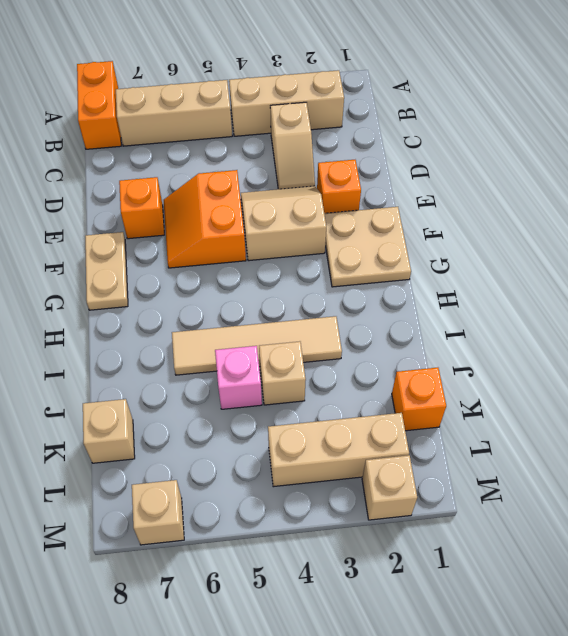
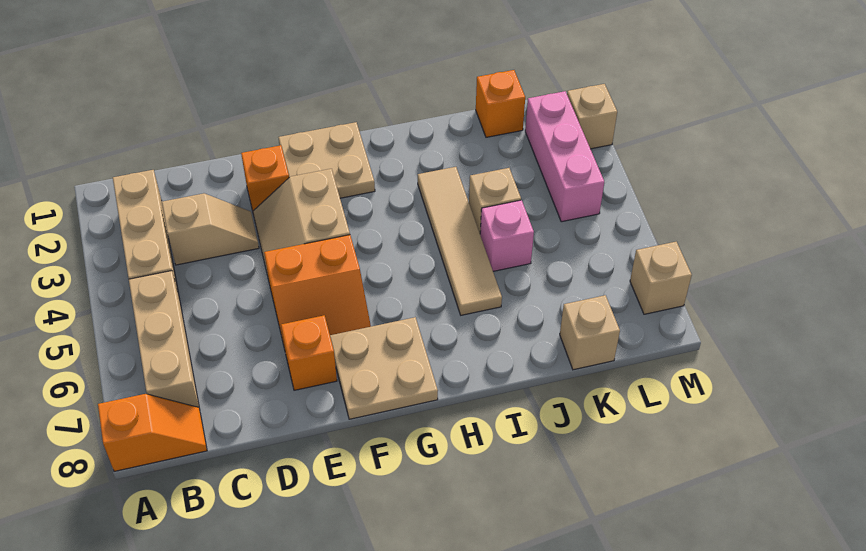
orange 1x2 brick [77,61,121,149] -> orange 1x2 slope [98,394,207,471]
tan 1x2 plate [85,232,128,310] -> tan 2x2 plate [330,317,438,419]
tan 1x3 brick [268,413,409,487] -> pink 1x3 brick [525,91,604,222]

